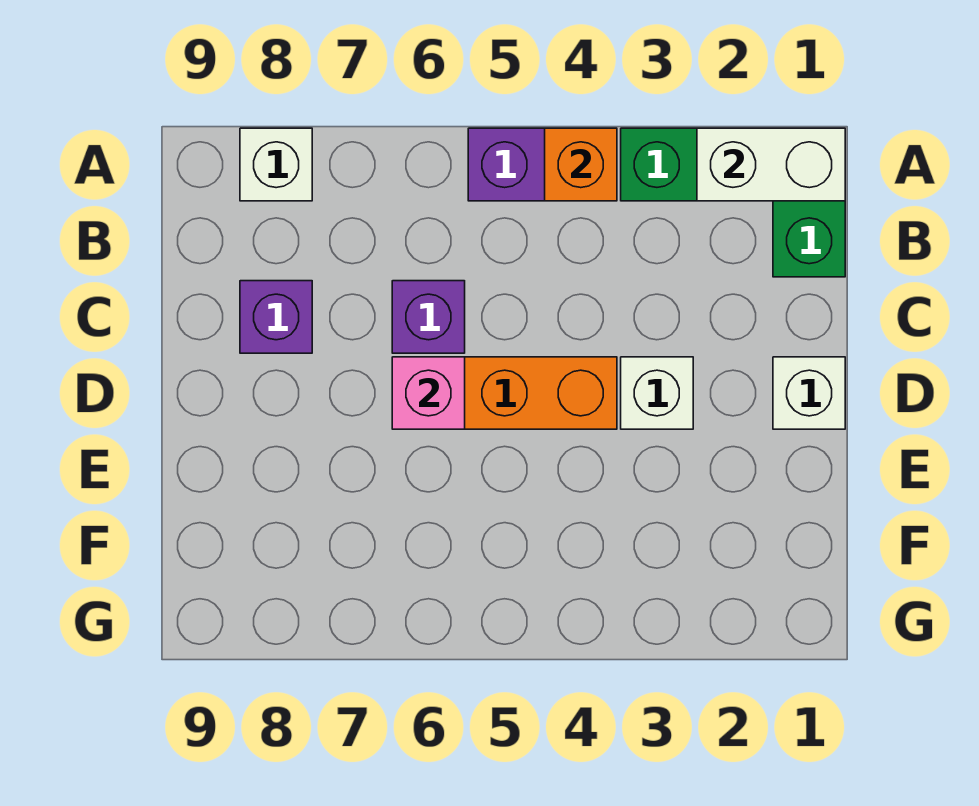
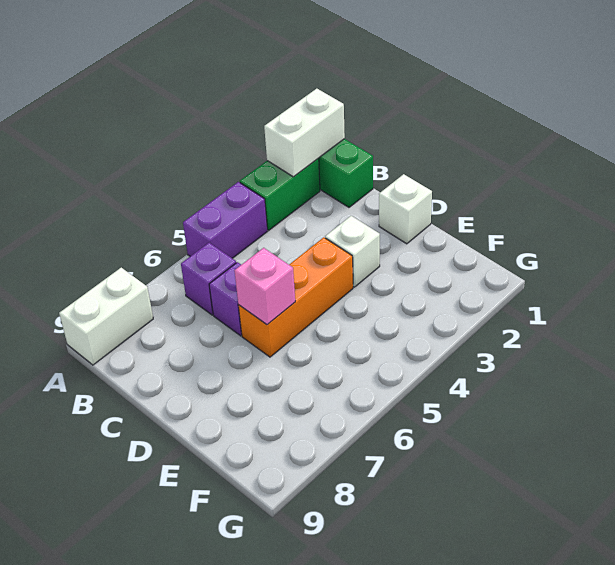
orange 1x1 brick [545,128,617,201] -> none
white 1x1 brick [240,128,312,201] -> white 1x2 brick [59,268,153,365]
purple 1x1 brick [240,281,312,353] -> purple 1x1 brick moved to [181,243,236,315]

